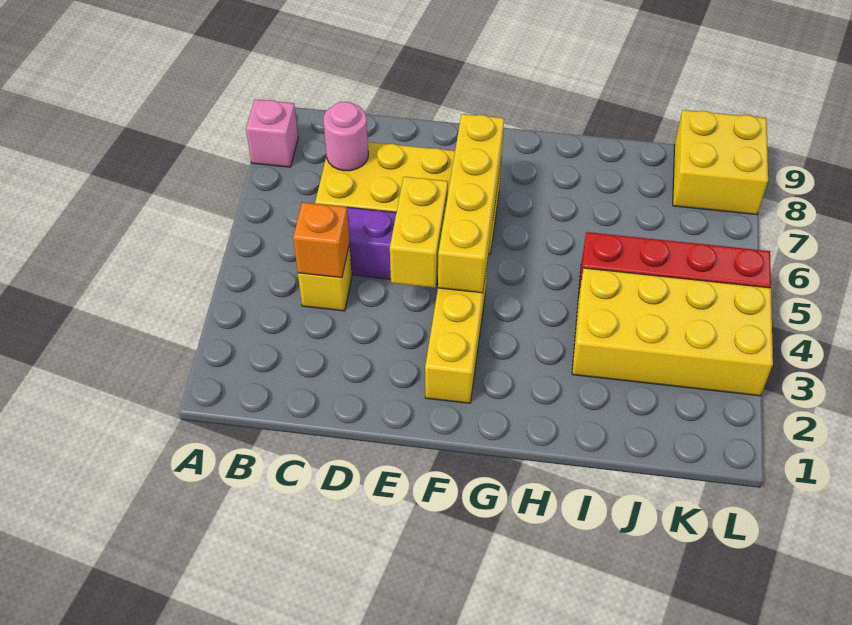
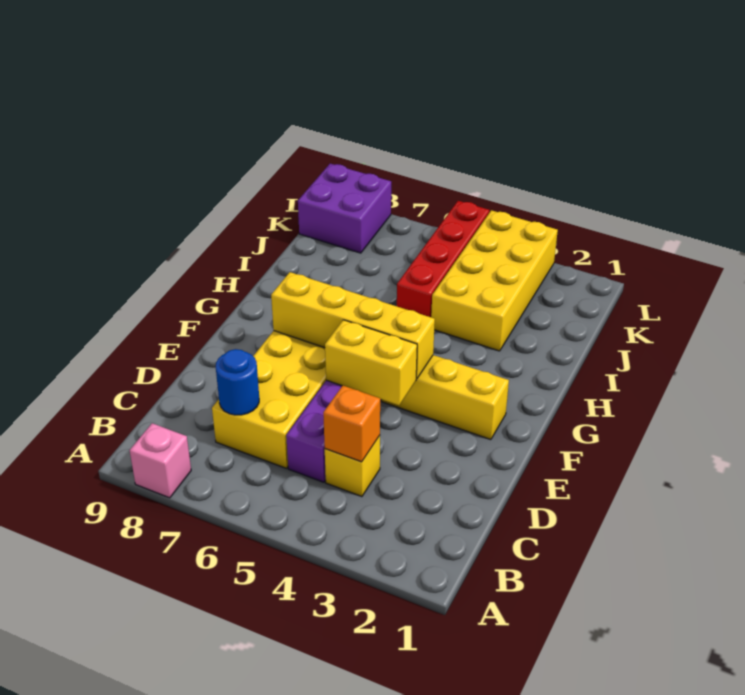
pink 1x1 round brick [324,102,368,171] -> blue 1x1 round brick [216,349,259,415]
yellow 2x2 brick [673,110,768,215] -> purple 2x2 brick [298,164,391,253]

